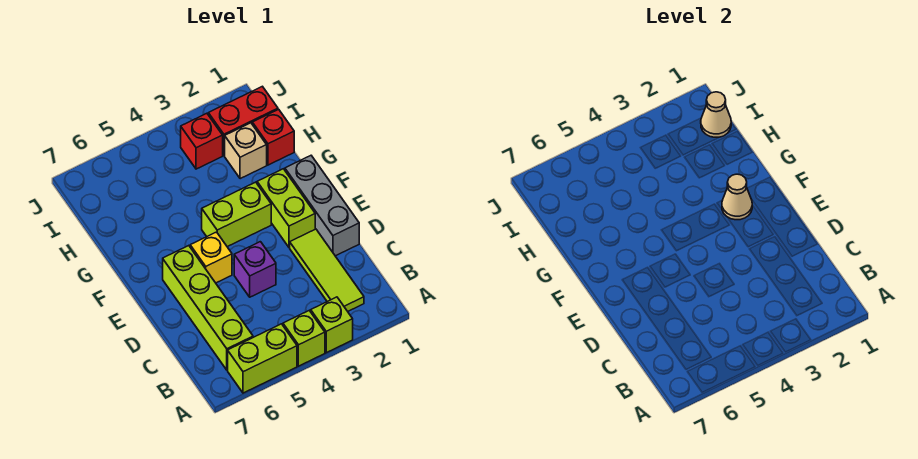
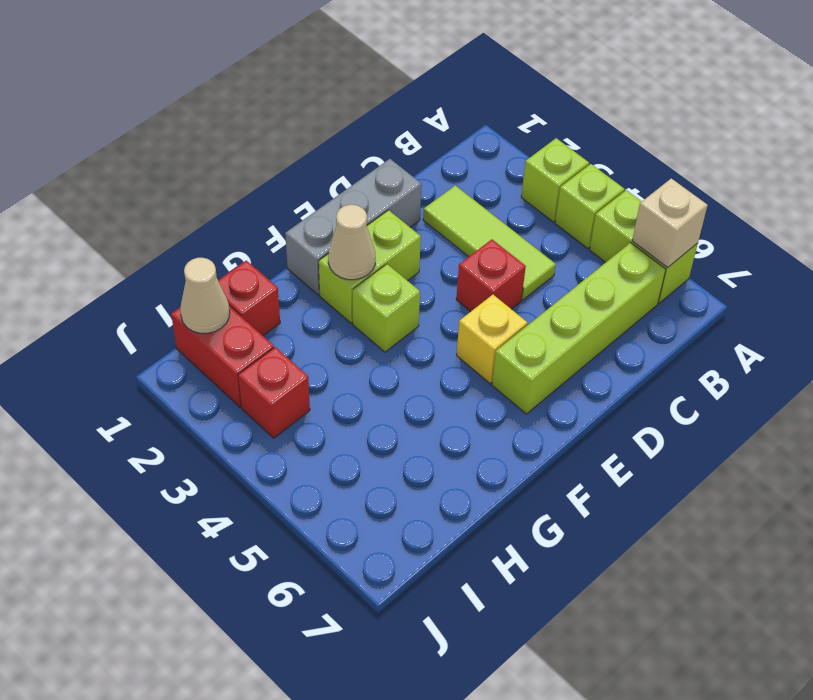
lime 1x3 tile [290,229,364,311] -> lime 1x3 tile turned to [423,185,556,300]
purple 1x1 brick [234,242,276,297] -> red 1x1 brick [456,239,526,312]
lime 1x2 brick [202,182,271,247] -> lime 1x1 brick [353,264,420,352]
tan 1x1 brick [225,123,267,179] -> tan 1x1 brick moved to [632,178,708,268]

